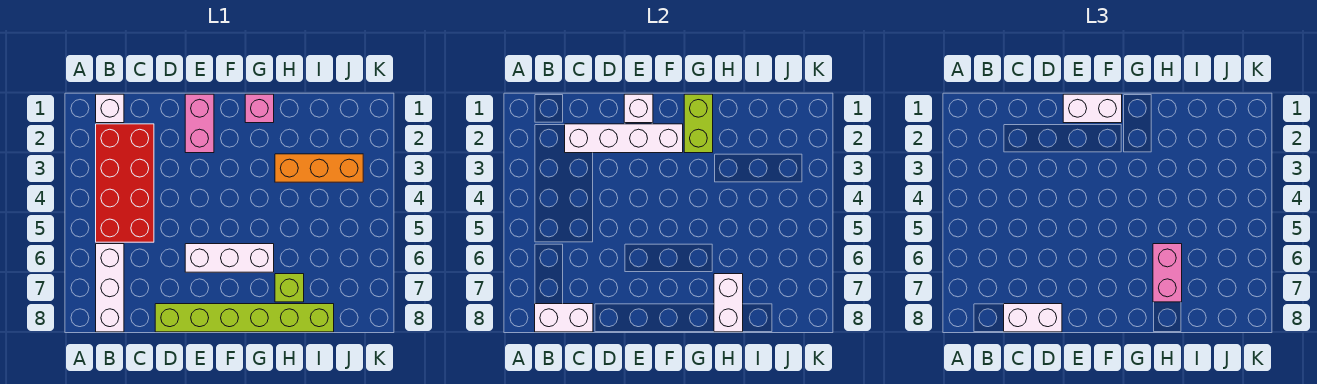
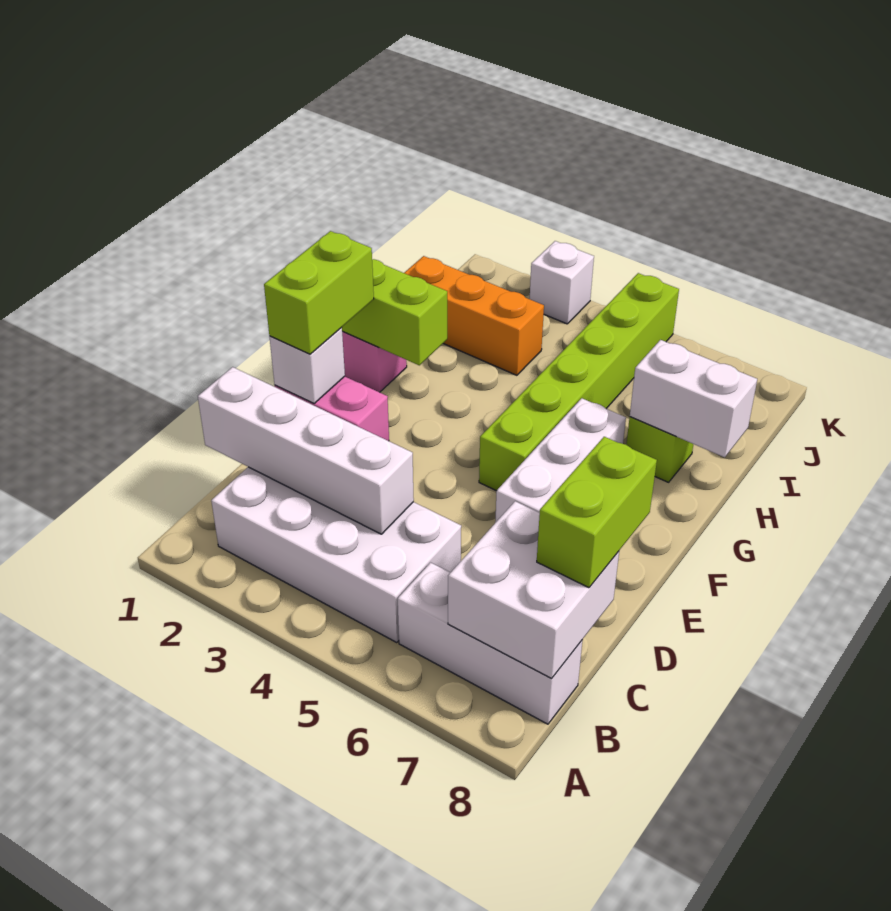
white 1x1 brick [96,94,124,123] -> white 1x1 brick moved to [530,241,594,324]
red 2x4 brick [96,124,154,242] -> white 2x4 brick [211,467,461,642]
white 1x2 brick [535,304,593,332] -> white 2x2 brick [448,501,619,678]
white 1x4 brick [565,124,683,153] -> white 1x4 brick turned to [198,367,414,534]
white 1x2 brick [1004,304,1062,332] -> lime 1x2 brick [537,437,657,588]
lime 1x6 brick [155,304,334,332] -> lime 1x6 brick moved to [479,273,679,491]
white 1x2 brick [1063,94,1122,123] -> lime 1x2 brick [264,231,374,354]
orange 1x3 brick [275,154,363,182] -> orange 1x3 brick turned to [404,256,544,375]
pink 1x2 brick [1153,244,1182,302] -> none

